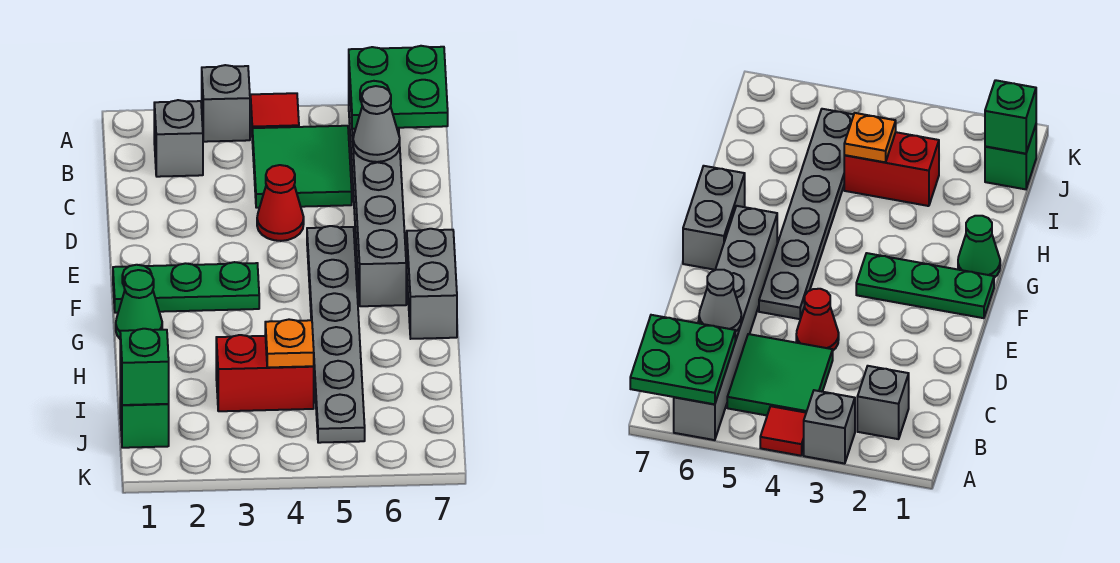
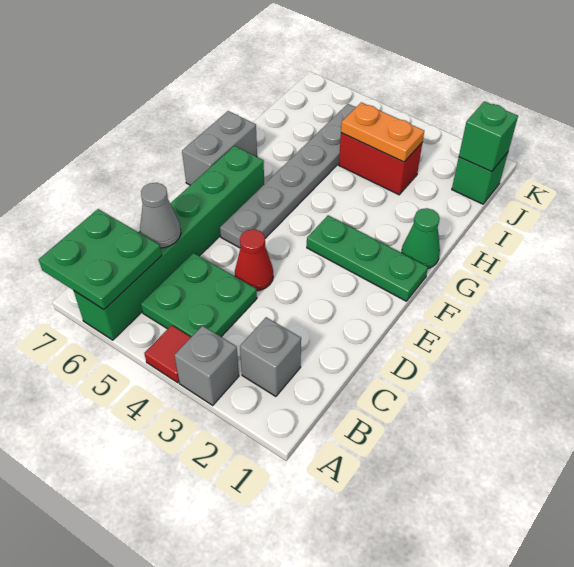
grey 1x6 brick [349,81,406,306] -> green 1x6 brick [74,146,264,340]
green 2x2 tile [252,126,352,208] -> green 2x2 plate [141,253,257,337]
orange 1x1 plate [265,319,314,367] -> orange 1x2 plate [341,102,424,162]

